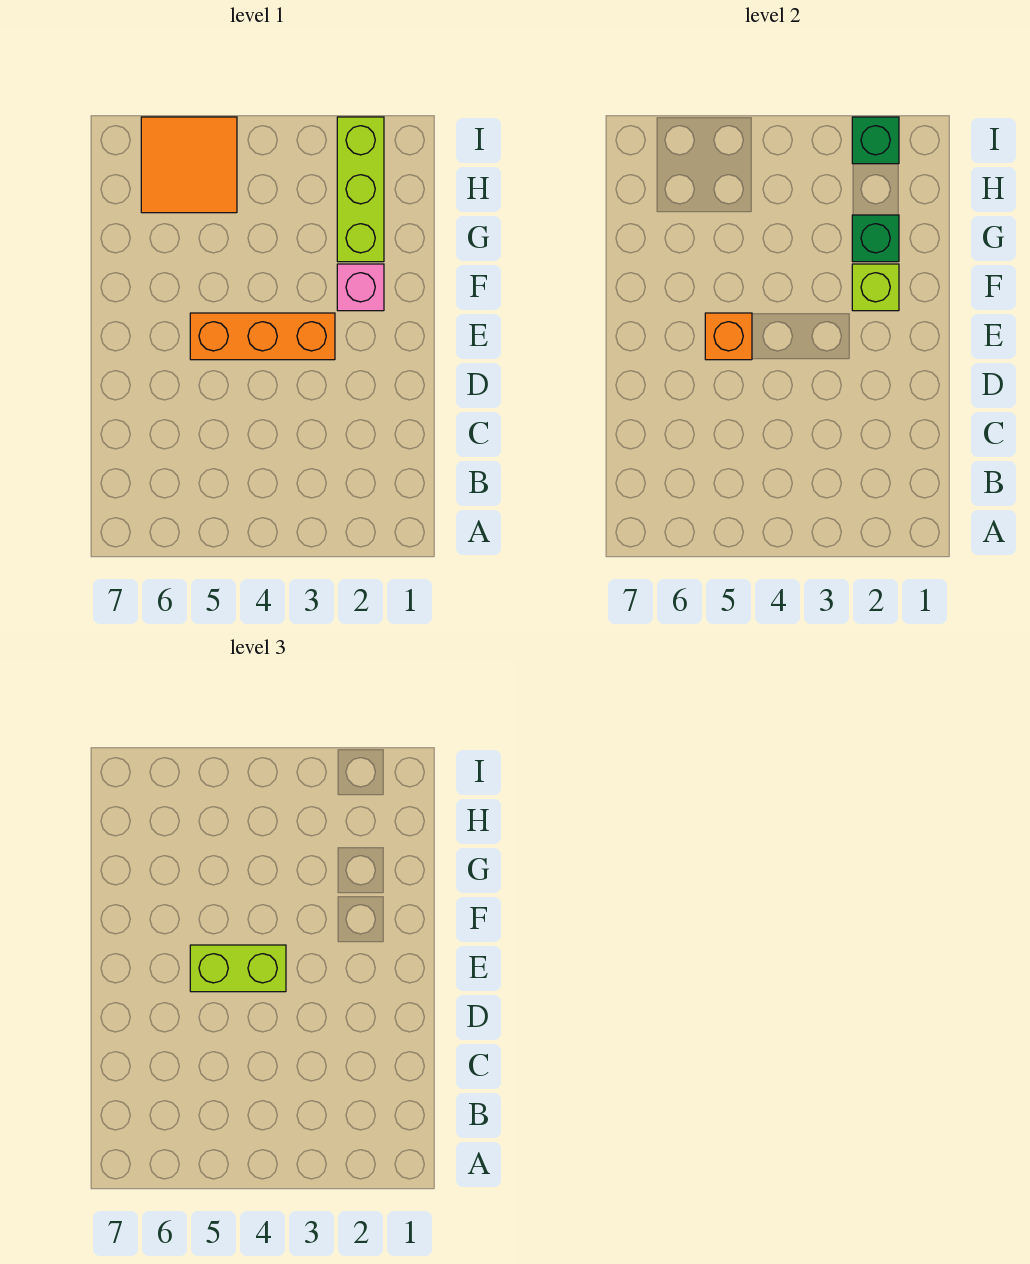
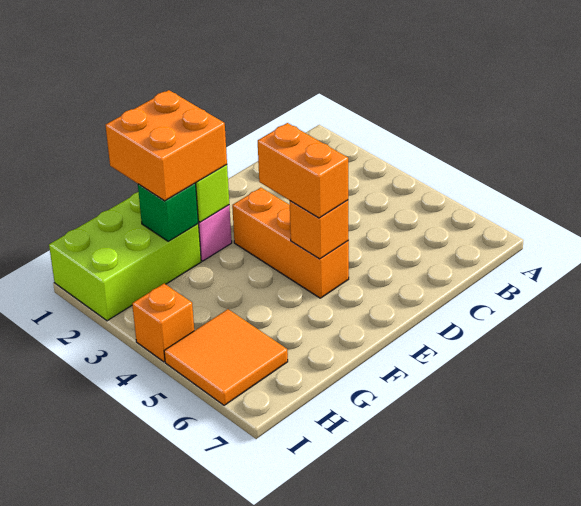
lime 1x2 brick [190,945,286,992] -> orange 1x2 brick [258,123,348,218]
none -> orange 2x2 brick [106,90,227,201]
lime 1x3 brick [337,117,384,262] -> lime 2x3 brick [49,192,201,321]
green 1x1 brick [852,117,899,164] -> none
none -> orange 1x1 brick [132,283,194,362]

